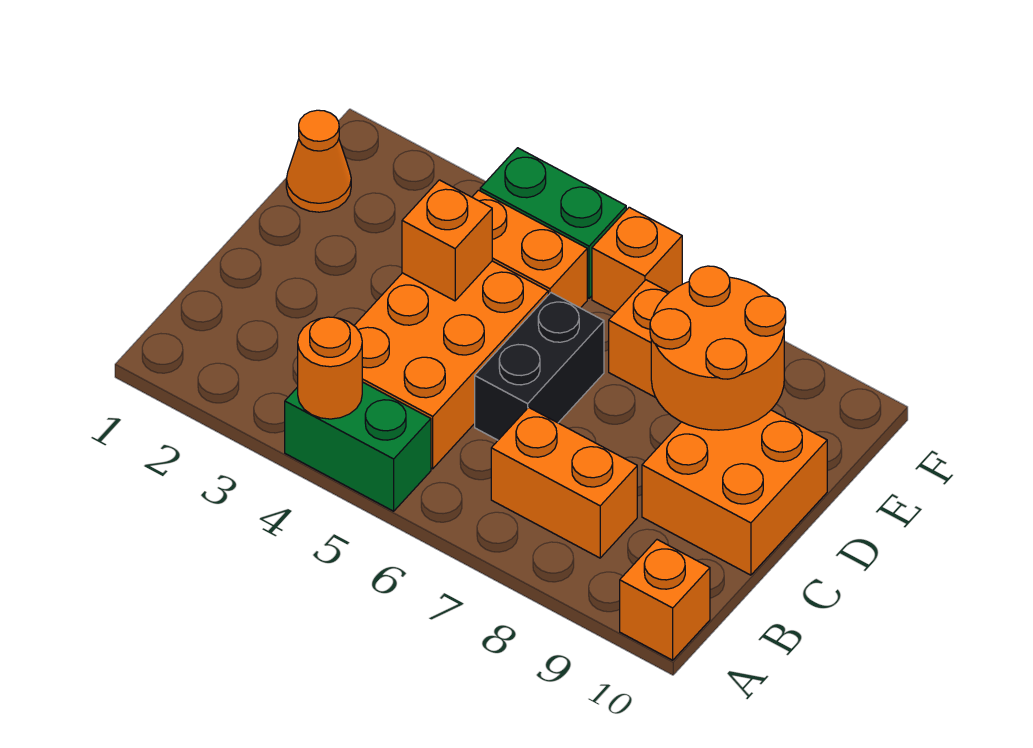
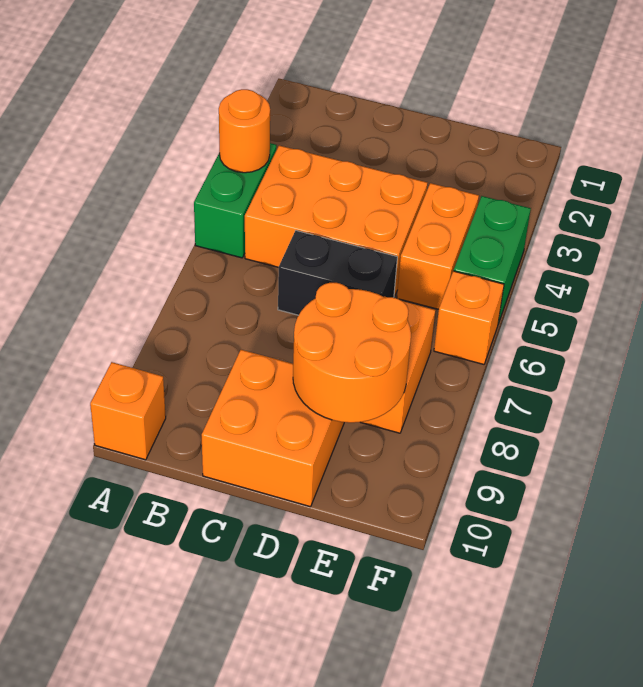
orange 1x2 brick [491,407,637,558] -> none
orange 1x1 brick [402,180,492,301] -> none
orange 1x1 cone [286,110,351,212] -> none

